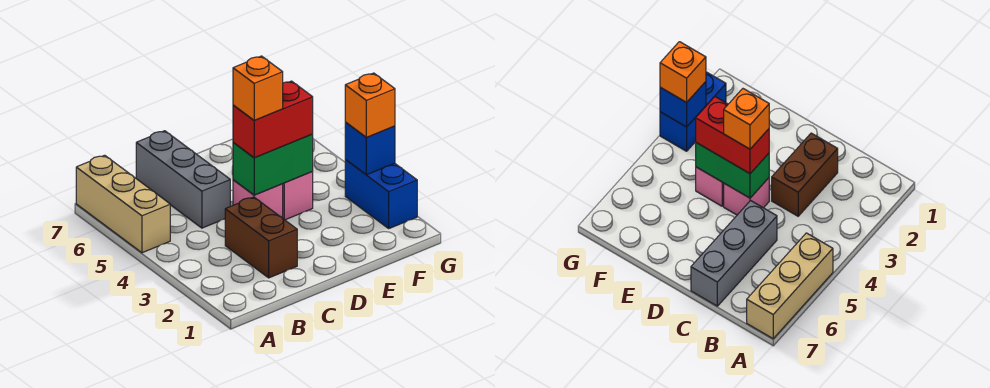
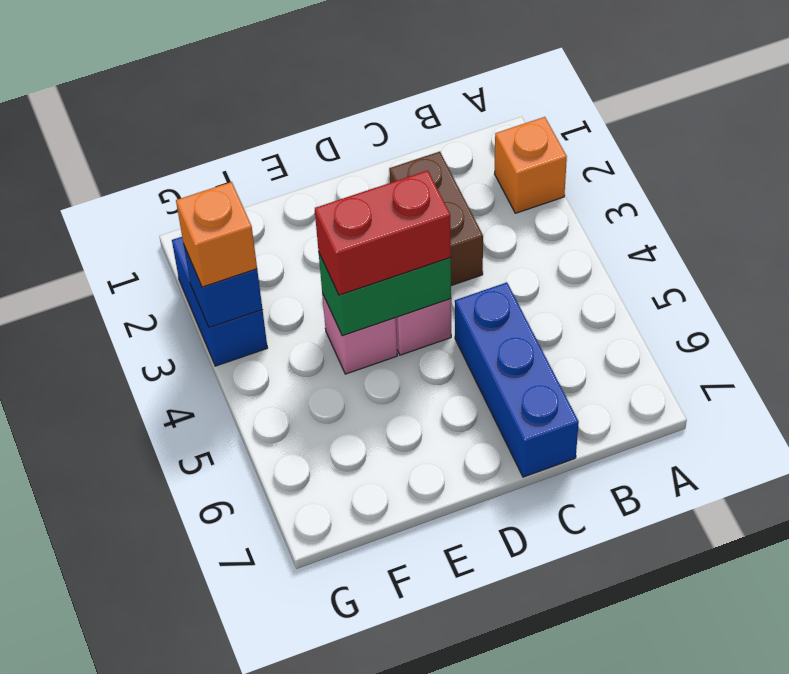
tan 1x3 brick [76,155,170,253] -> none
grey 1x3 brick [136,131,230,228] -> blue 1x3 brick [455,282,579,477]
orange 1x1 brick [233,56,283,120] -> orange 1x1 brick moved to [495,117,567,213]

